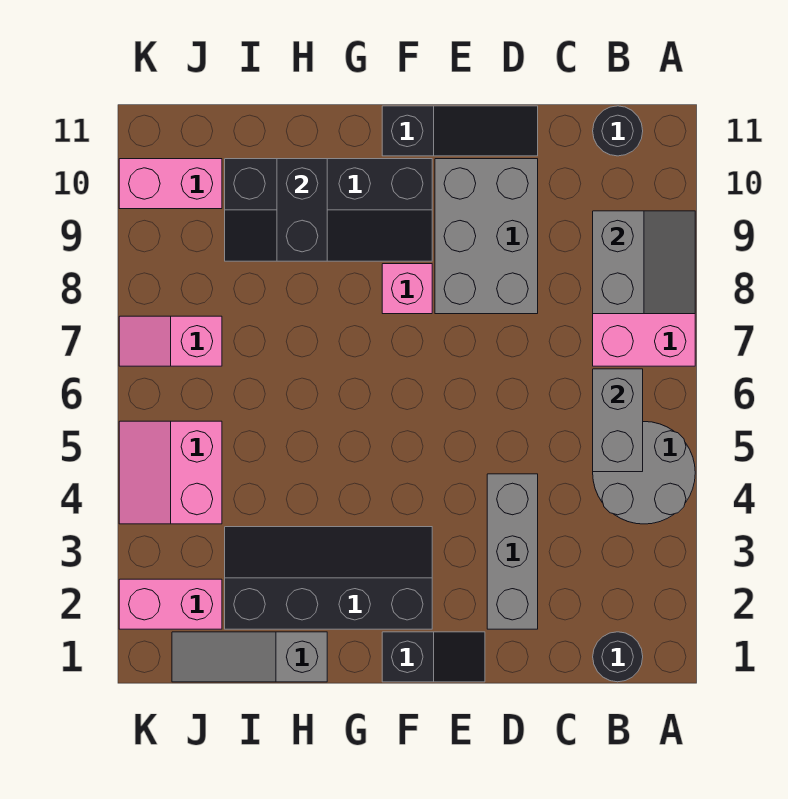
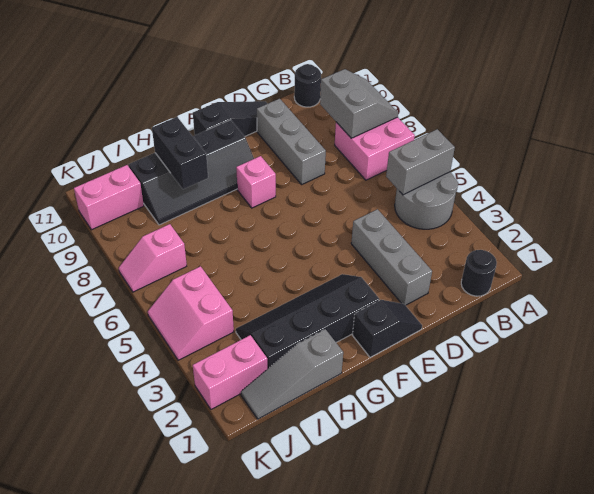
grey 1x2 brick [593,369,643,472] -> grey 1x2 brick turned to [386,129,455,195]
grey 2x3 brick [435,159,538,314] -> grey 1x3 brick [257,99,326,184]

